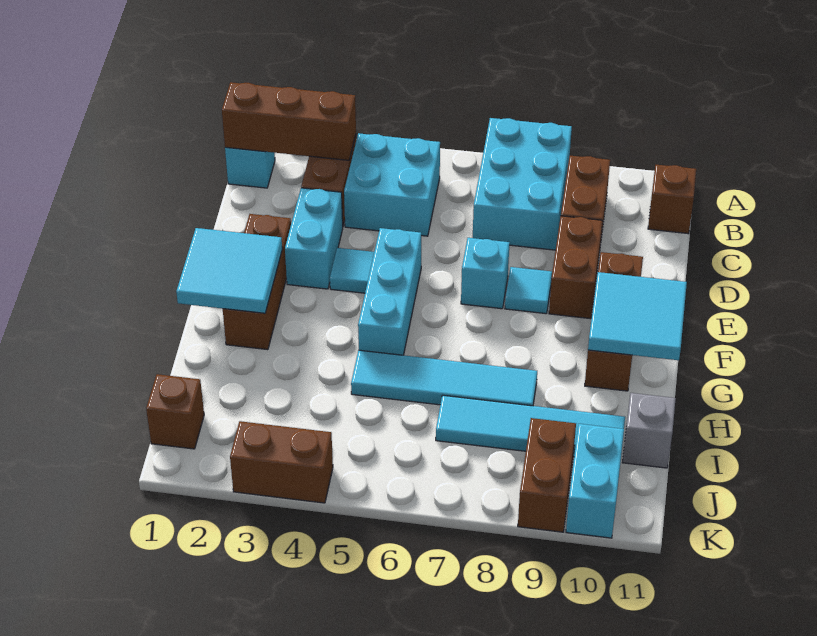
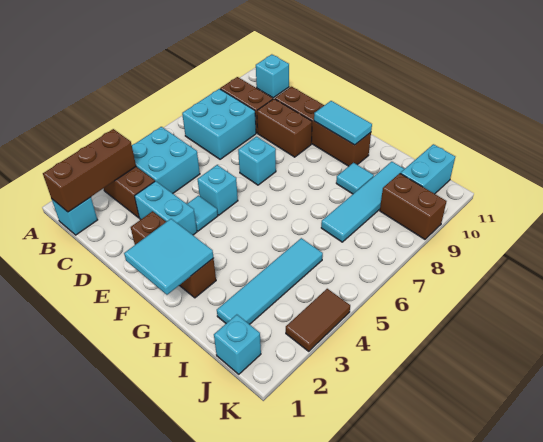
cyan 2x3 brick [473,118,572,250] -> cyan 2x2 brick [182,89,256,159]
brown 1x1 brick [648,165,696,234] -> cyan 1x1 brick [256,54,289,98]
cyan 1x3 brick [358,228,421,355] -> cyan 1x1 brick [198,165,238,215]
cyan 1x1 tile [505,267,552,314] -> cyan 1x1 tile moved to [336,163,374,194]
brown 1x3 brick [585,252,643,391] -> brown 1x4 brick [275,87,371,166]
cyan 2x2 tile [588,272,687,360] -> cyan 1x2 tile [314,101,372,145]
cyan 1x4 tile [351,350,537,406] -> cyan 1x4 tile moved to [217,238,323,324]
grey 1x1 brick [623,393,676,468] -> none
brown 1x1 brick [146,374,204,449] -> cyan 1x1 brick [214,315,261,374]
cyan 1x2 brick [566,424,624,538] -> cyan 1x2 brick turned to [400,144,455,194]
brown 1x2 brick [230,421,333,503] -> brown 1x2 tile [286,289,350,351]

